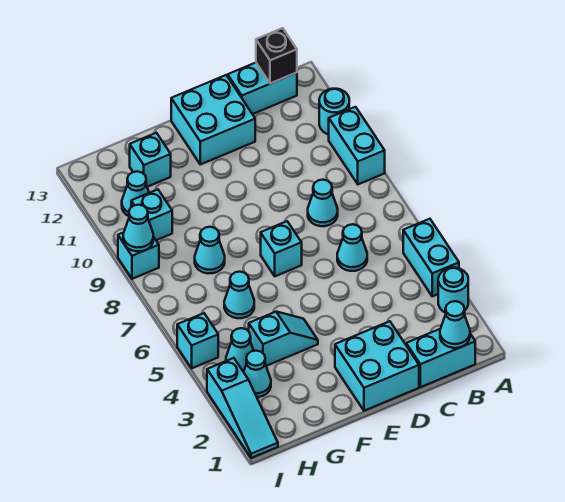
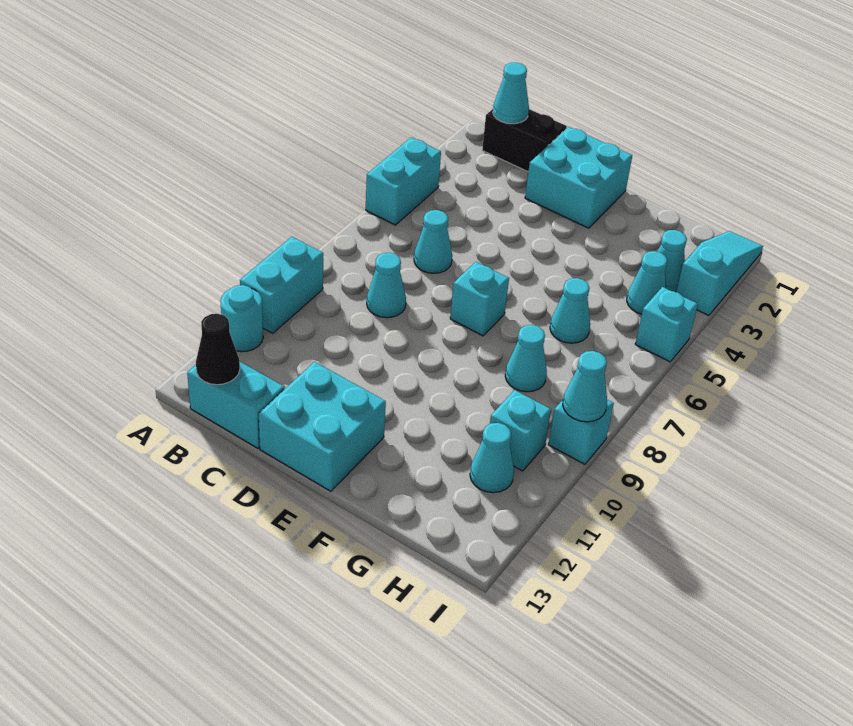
cyan 1x1 round brick [438,268,468,312] -> none
cyan 1x2 brick [406,329,475,387] -> black 1x2 brick [482,109,567,172]
black 1x1 brick [256,28,297,84] -> black 1x1 cone [196,314,240,385]
cyan 1x2 slope [249,312,318,366] -> none
cyan 1x1 brick [130,133,171,187] -> none

